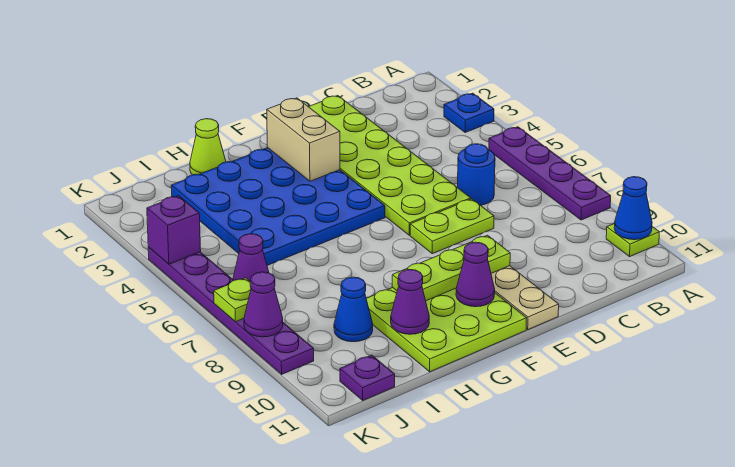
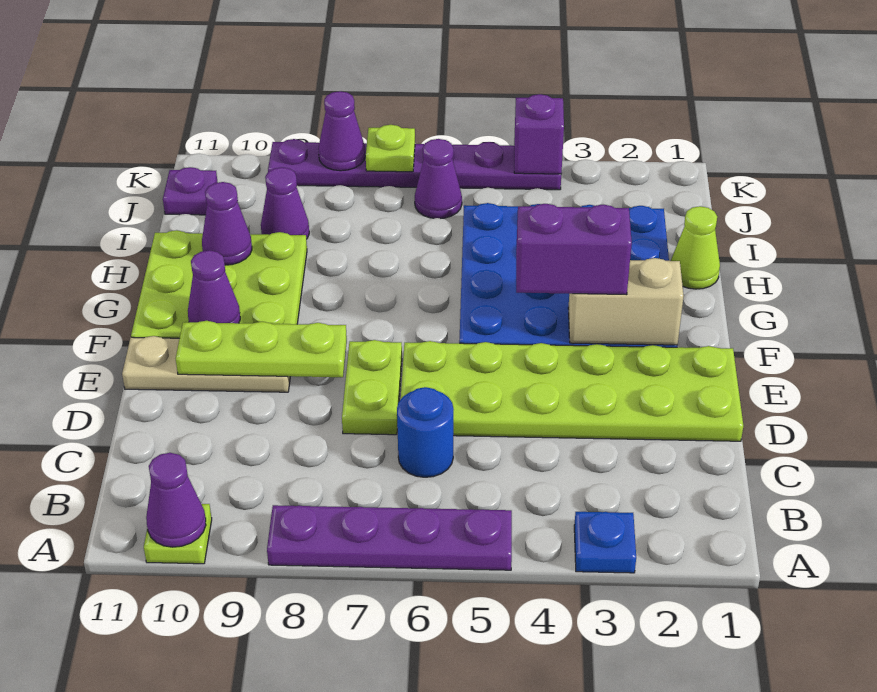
blue 1x1 cone [614,177,652,240] -> purple 1x1 cone [146,453,206,547]
lime 1x3 plate [392,235,510,301] -> lime 1x3 plate turned to [176,321,347,377]
none -> purple 1x2 brick [516,204,632,295]
blue 1x1 cone [334,277,373,342] -> purple 1x1 cone [261,167,309,239]

